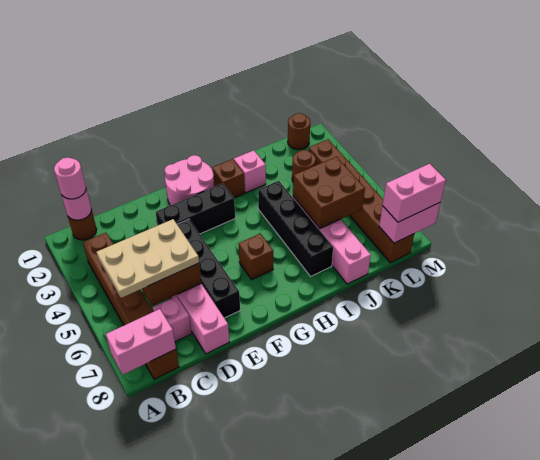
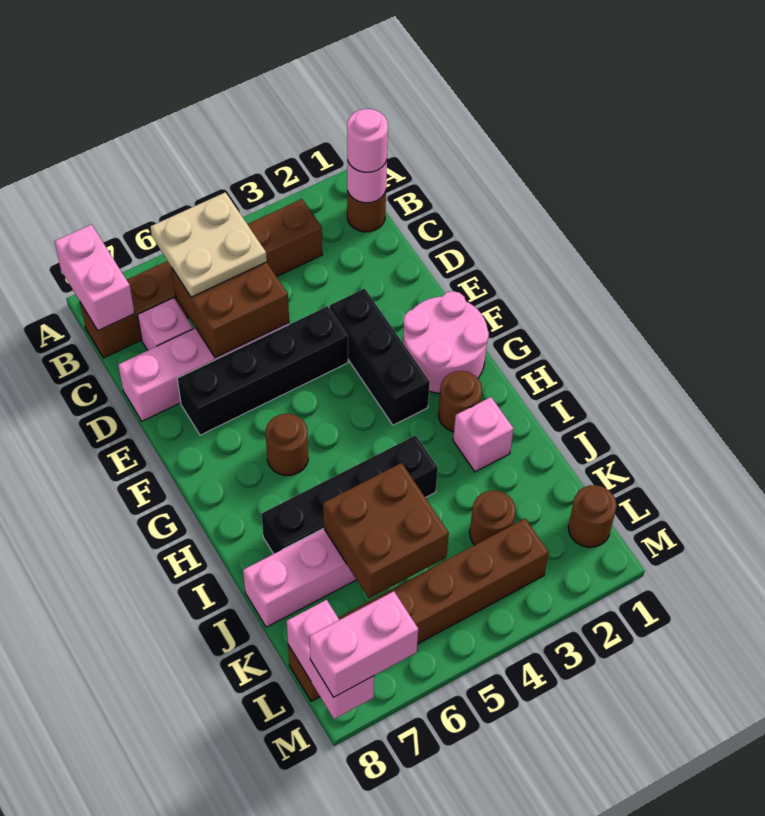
tan 2x3 plate [97,219,199,298] -> tan 2x2 plate [150,192,267,297]
brown 1x1 brick [239,234,273,280] -> brown 1x1 round brick [266,414,308,476]
brown 1x1 brick [212,159,245,198] -> brown 1x1 round brick [438,371,482,432]
pink 1x2 brick [383,164,446,222] -> pink 1x2 brick turned to [309,591,418,697]

